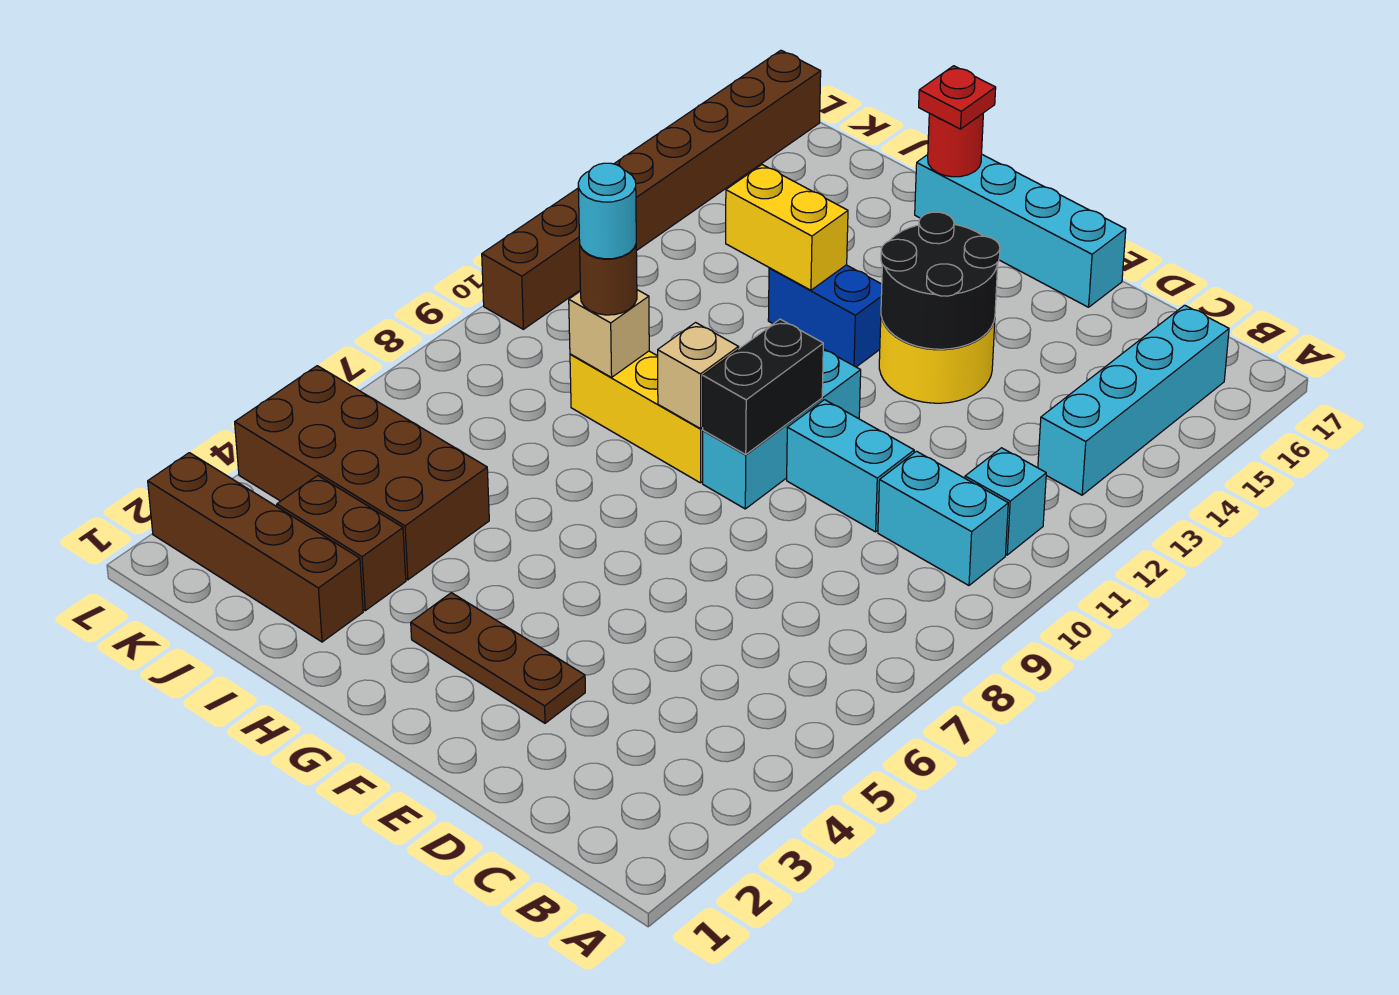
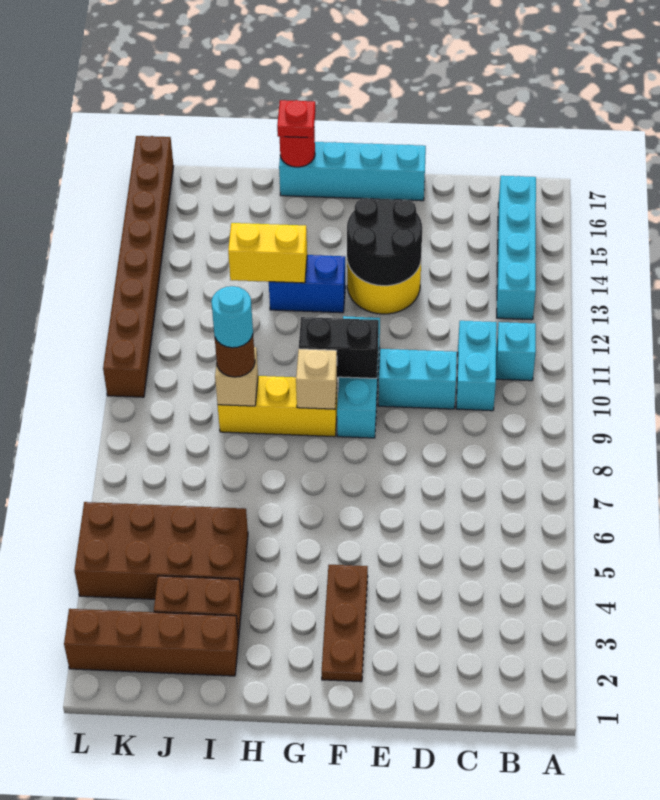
cyan 1x2 brick [878,451,1008,585] -> cyan 1x2 brick turned to [456,321,497,411]
brown 1x3 plate [411,593,585,723] -> brown 1x3 plate turned to [322,565,368,682]
black 1x2 brick [703,319,823,454] -> black 1x2 brick turned to [299,317,379,379]

